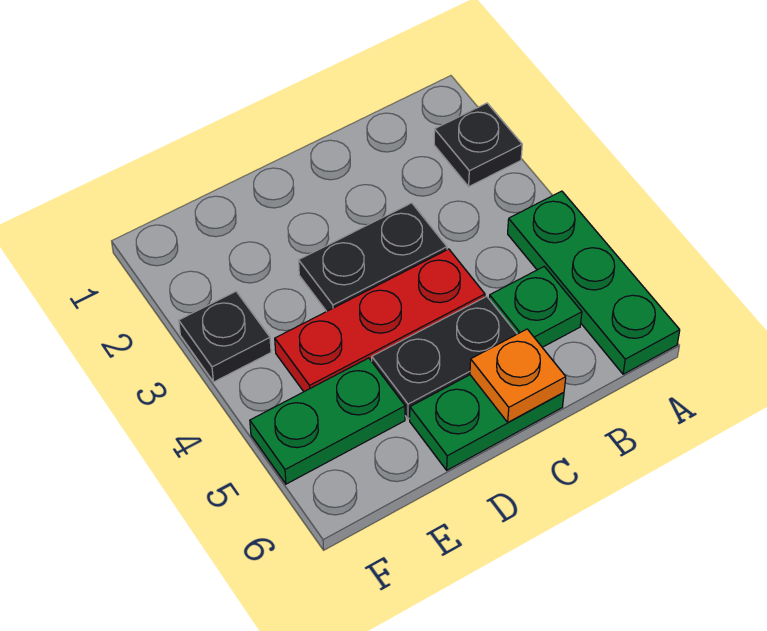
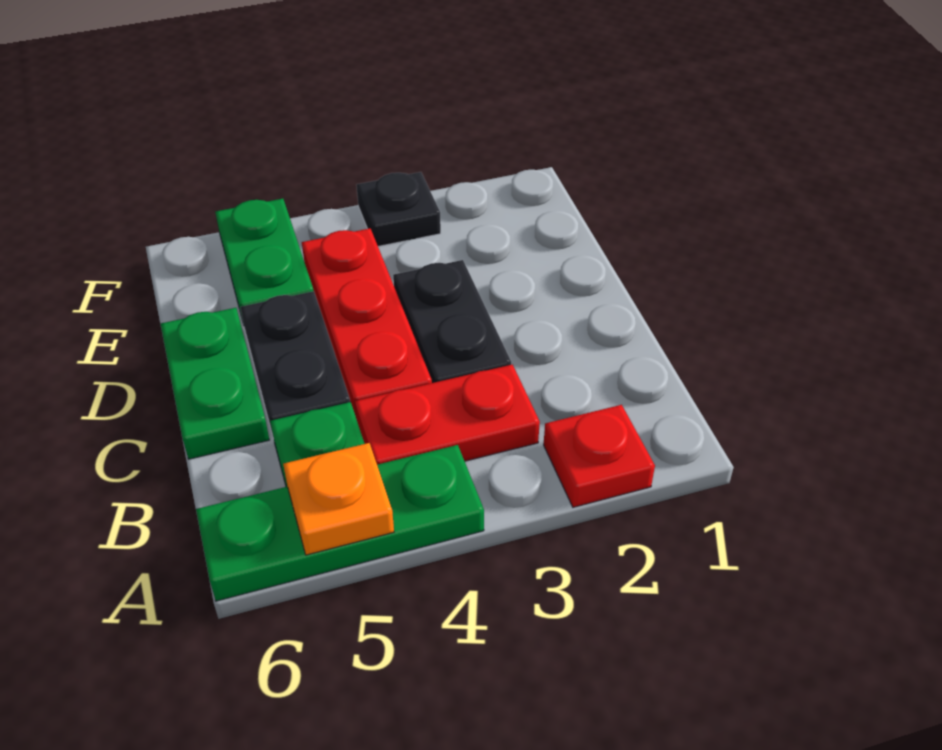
black 1x1 plate [434,103,522,186] -> red 1x1 plate [544,405,655,507]
none -> red 1x2 plate [355,365,540,464]
orange 1x1 plate [470,329,566,422] -> orange 1x1 plate moved to [283,443,394,555]

